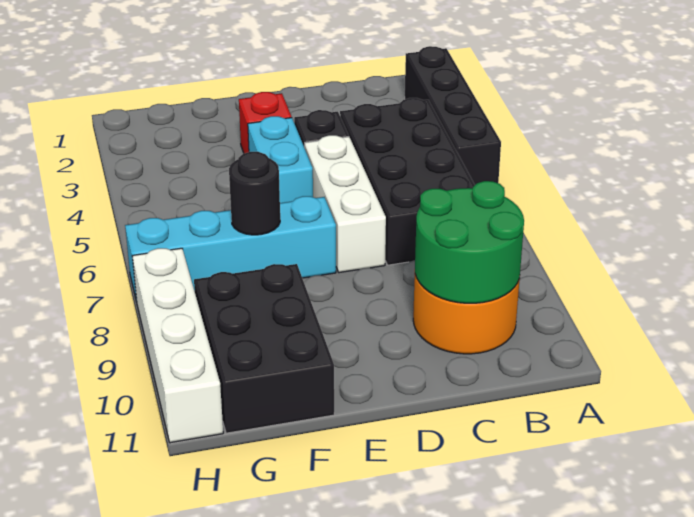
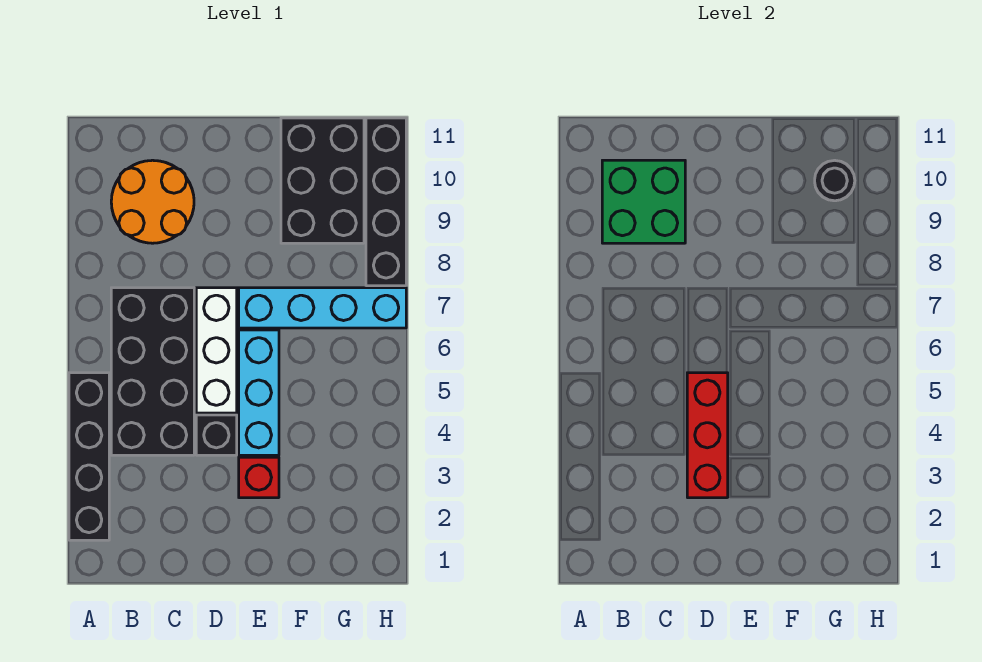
green 2x2 round brick [415,181,524,303] -> green 2x2 brick [602,160,685,243]
none -> red 1x3 brick [687,373,728,498]
cyan 1x2 brick [248,116,313,203] -> cyan 1x3 brick [239,330,279,455]
black 1x1 round brick [229,152,280,235] -> black 1x1 round brick moved to [815,160,855,201]
white 1x4 brick [132,248,223,443] -> black 1x4 brick [366,118,406,286]

